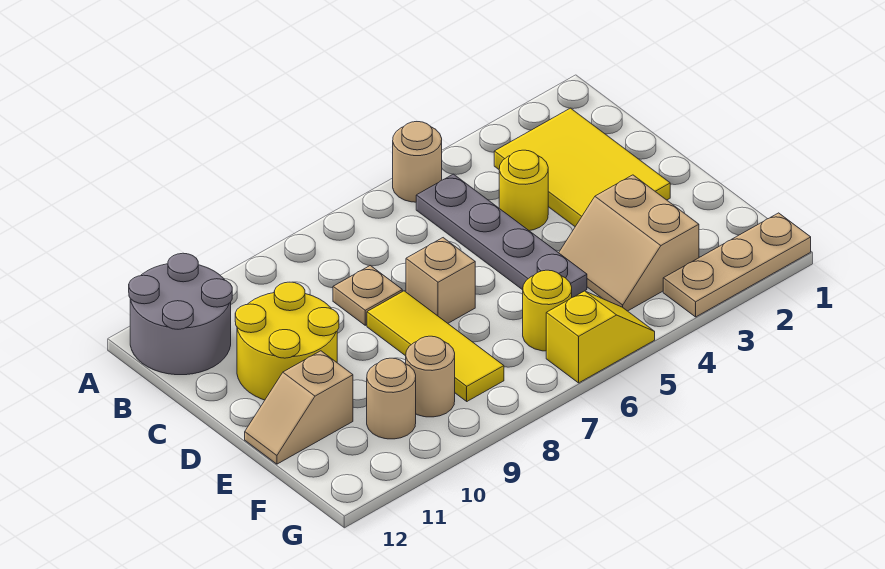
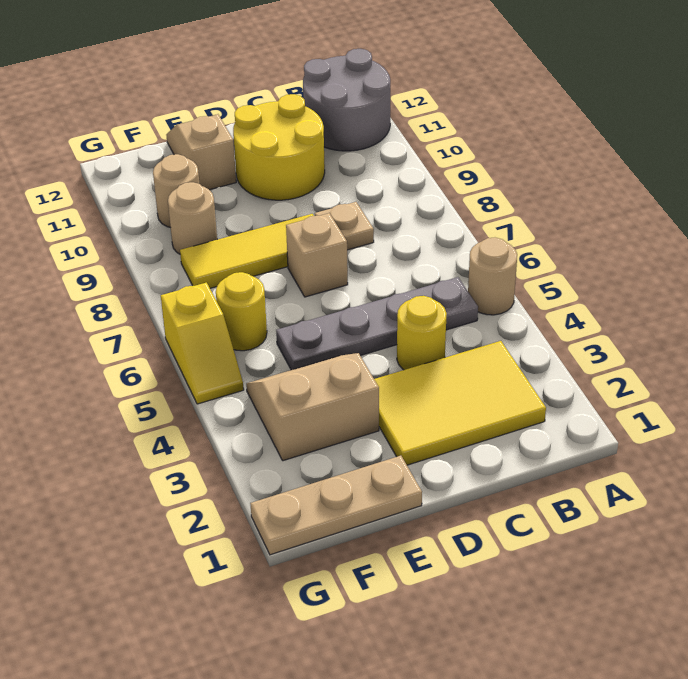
tan 1x3 plate [663,213,811,317] -> tan 1x3 plate turned to [250,456,422,555]

